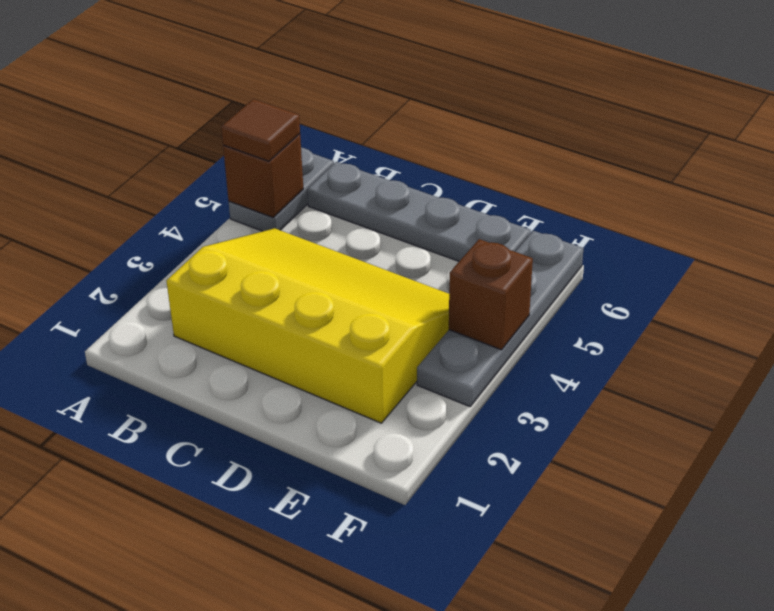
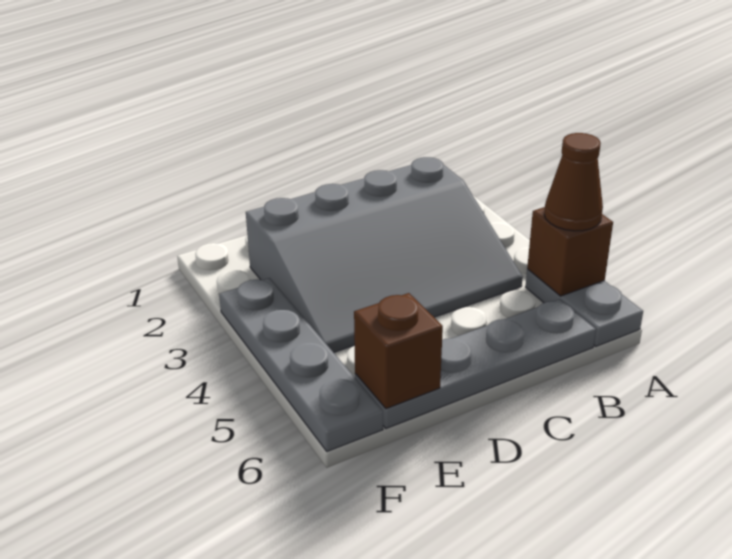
brown 1x1 tile [221,99,300,161] -> brown 1x1 cone [544,133,603,231]
yellow 3x4 slope [167,228,449,423] -> grey 3x4 slope [246,157,523,353]
brown 1x1 brick [449,239,533,350] -> brown 1x1 brick moved to [354,293,443,409]

